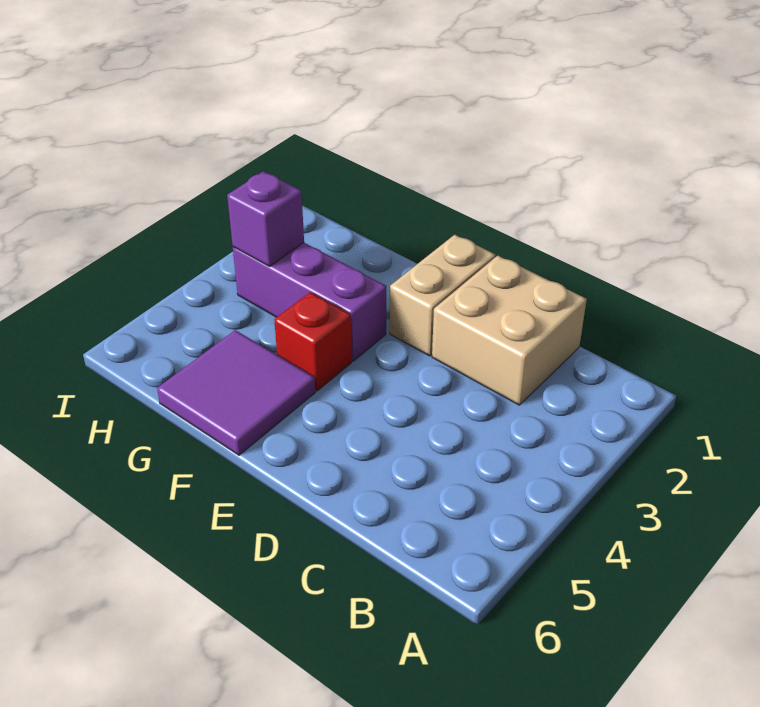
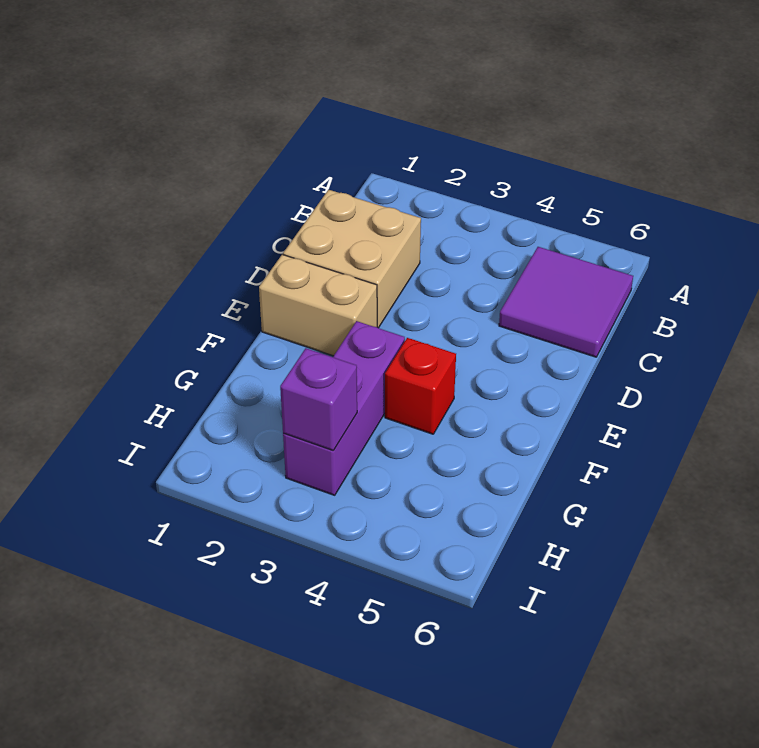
purple 2x2 tile [157,330,315,455] -> purple 2x2 tile moved to [499,247,633,357]

